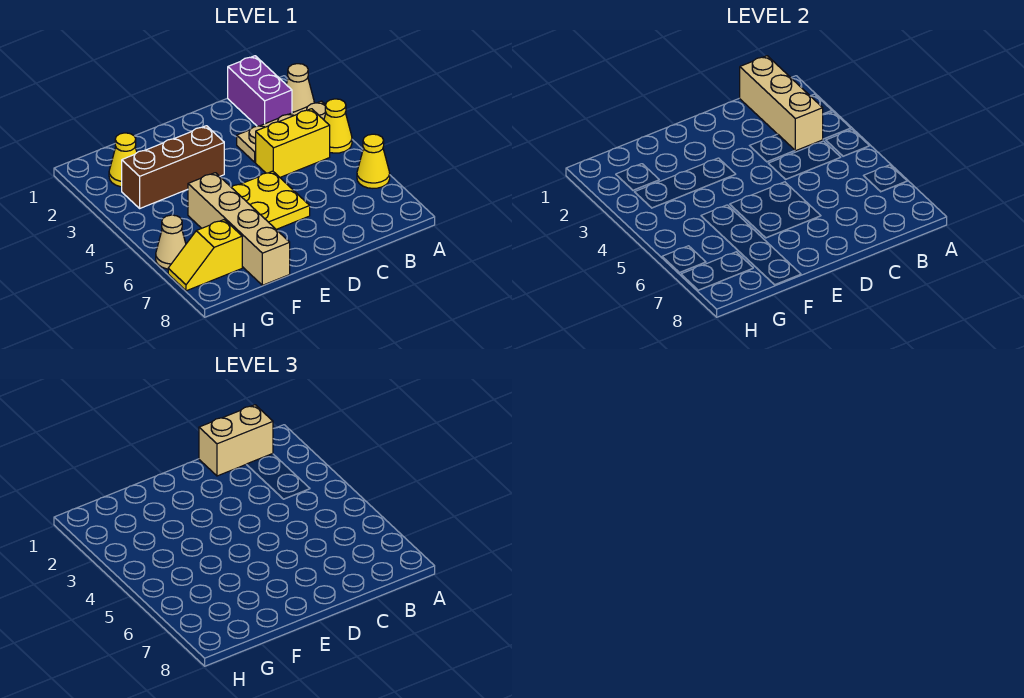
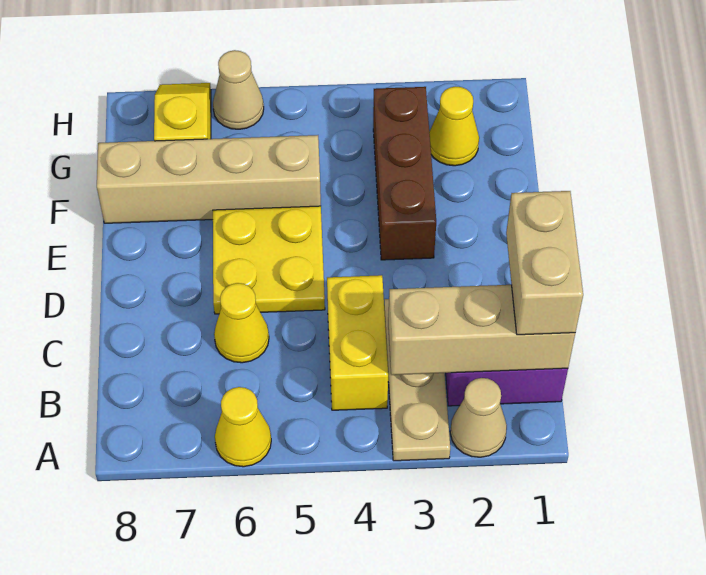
yellow 1x1 cone [324,99,352,153] -> yellow 1x1 cone moved to [214,283,269,363]

